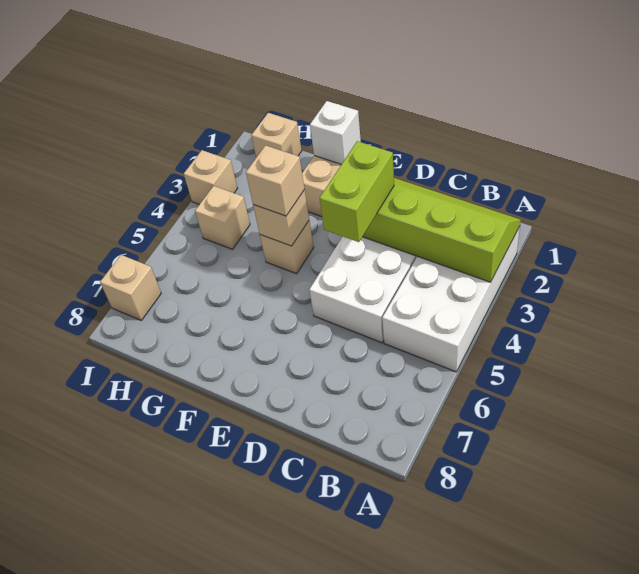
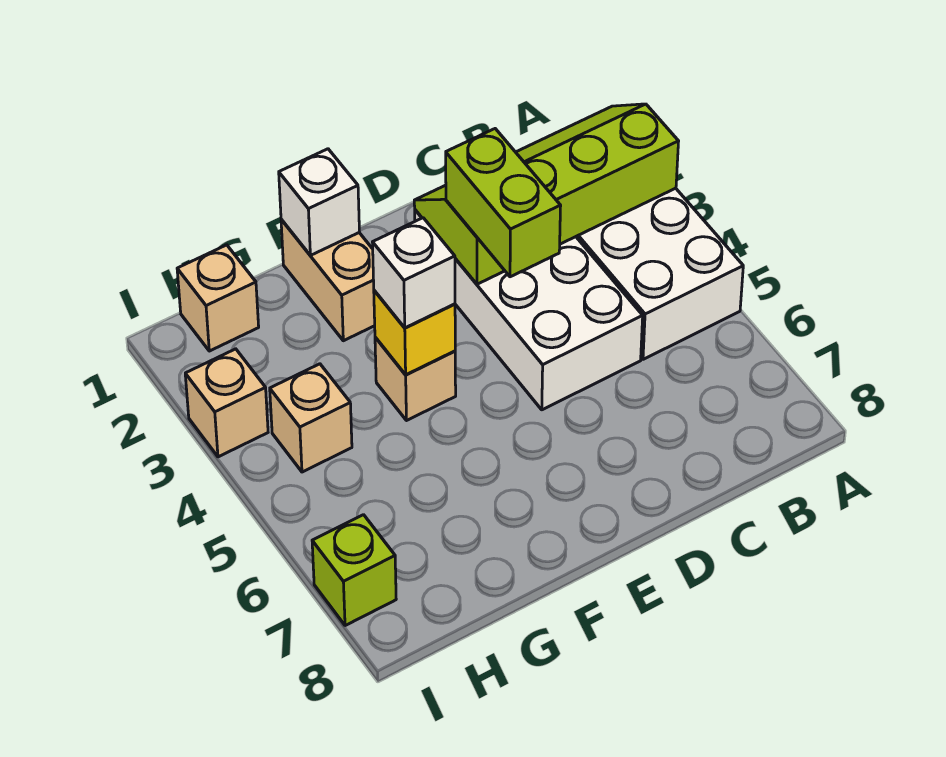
tan 1x1 brick [253,190,309,246] -> yellow 1x1 brick [374,291,455,375]
tan 1x1 brick [246,145,304,216] -> white 1x1 brick [373,218,455,328]
tan 1x1 brick [100,255,161,320] -> lime 1x1 brick [312,515,396,626]

